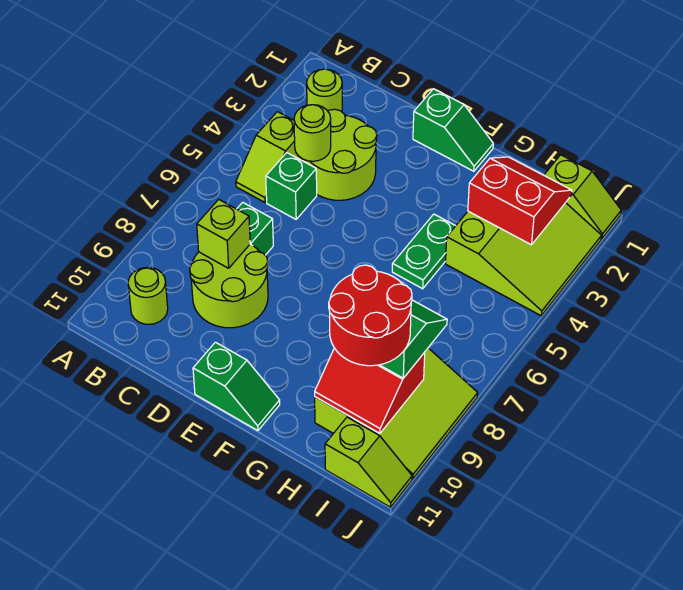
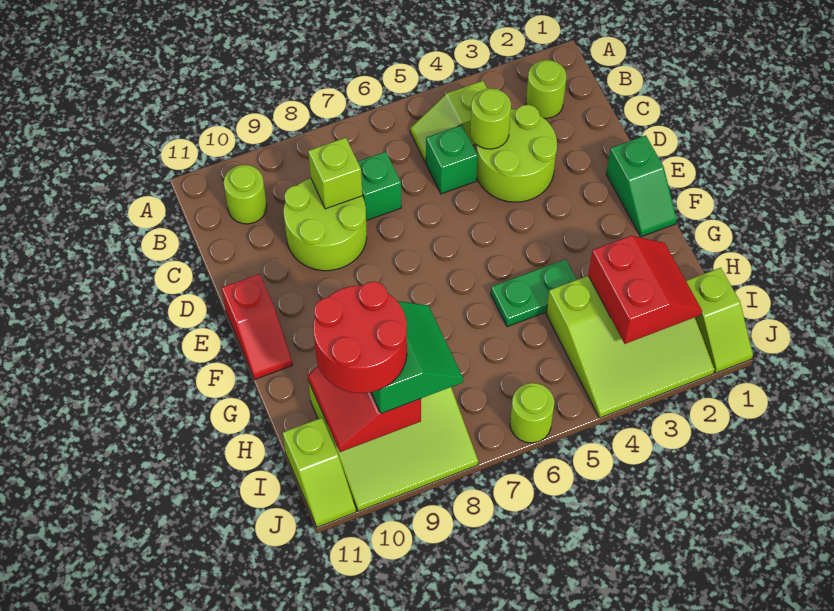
green 1x2 slope [193,342,280,431] -> red 1x2 slope [222,274,292,379]
none -> lime 1x1 round brick [510,383,554,443]

